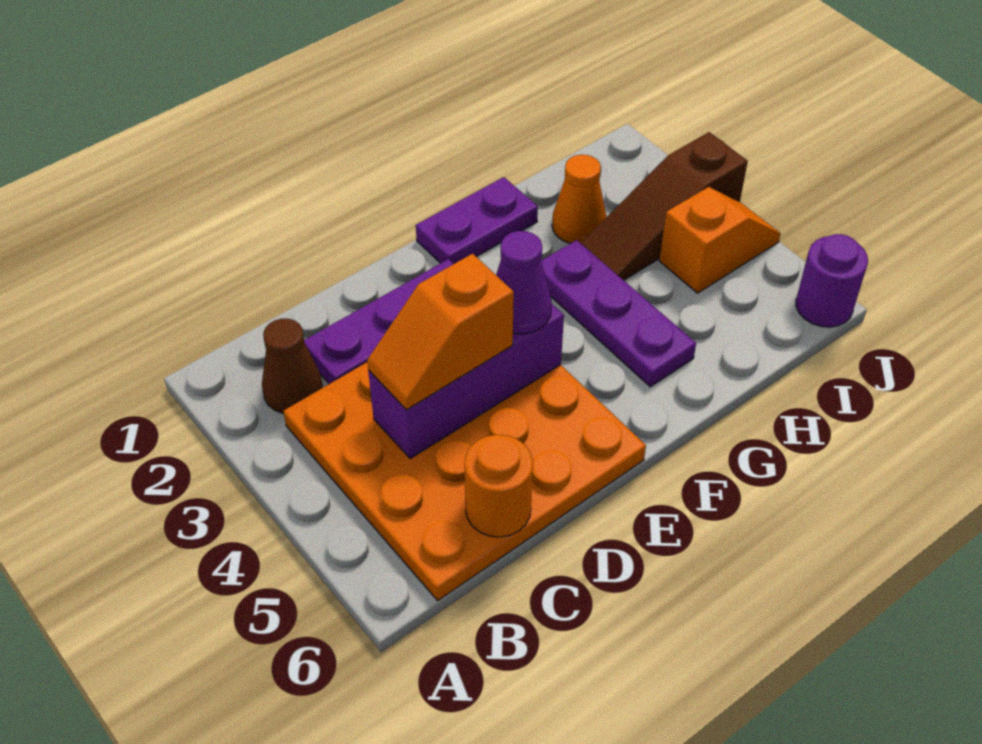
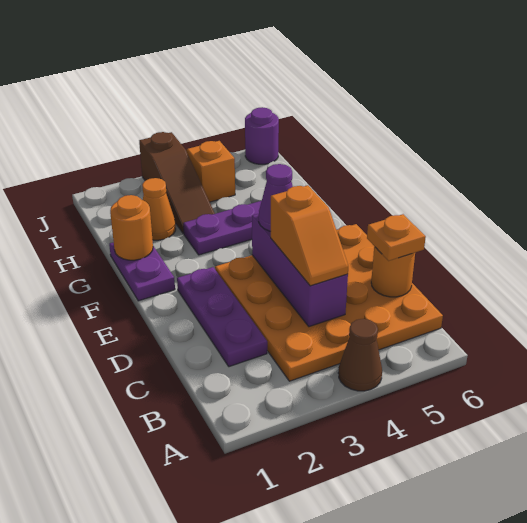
brown 1x1 cone [262,319,323,413] -> brown 1x1 cone moved to [338,319,382,391]
none -> orange 1x1 plate [367,214,426,261]
none -> orange 1x1 round brick [110,195,153,260]

